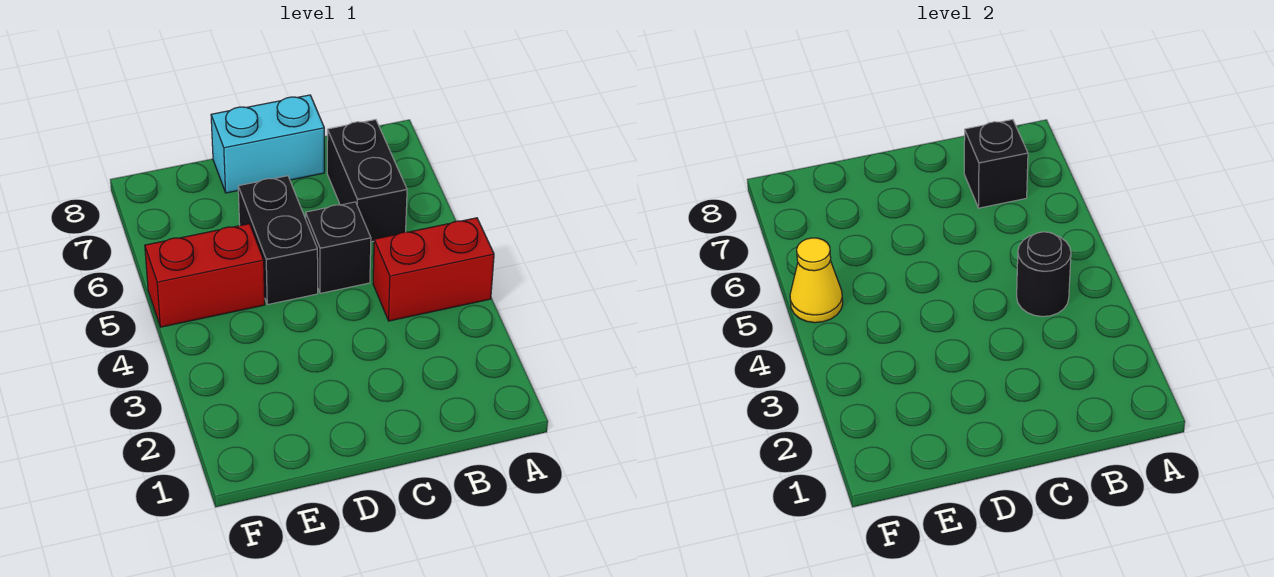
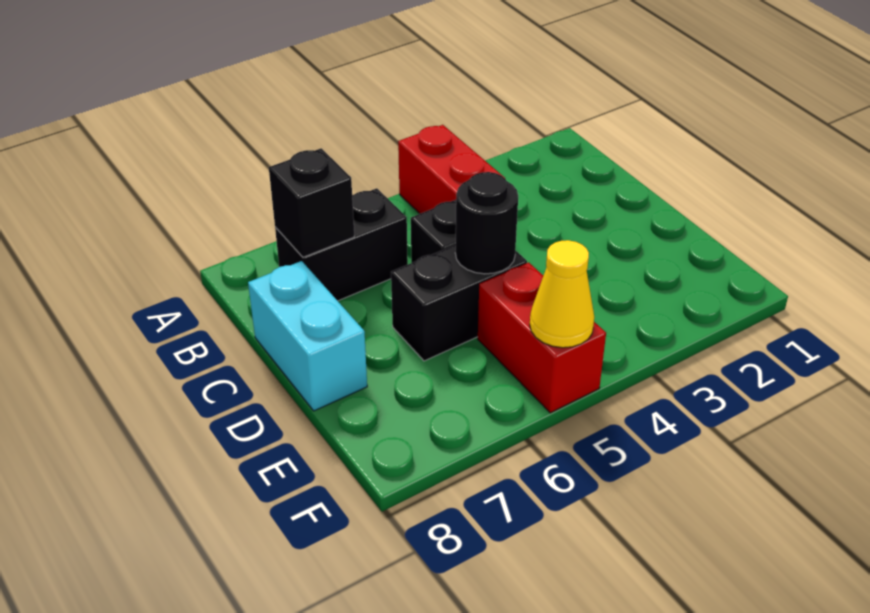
black 1x1 round brick [1017,232,1071,317] -> black 1x1 round brick moved to [455,172,518,274]

